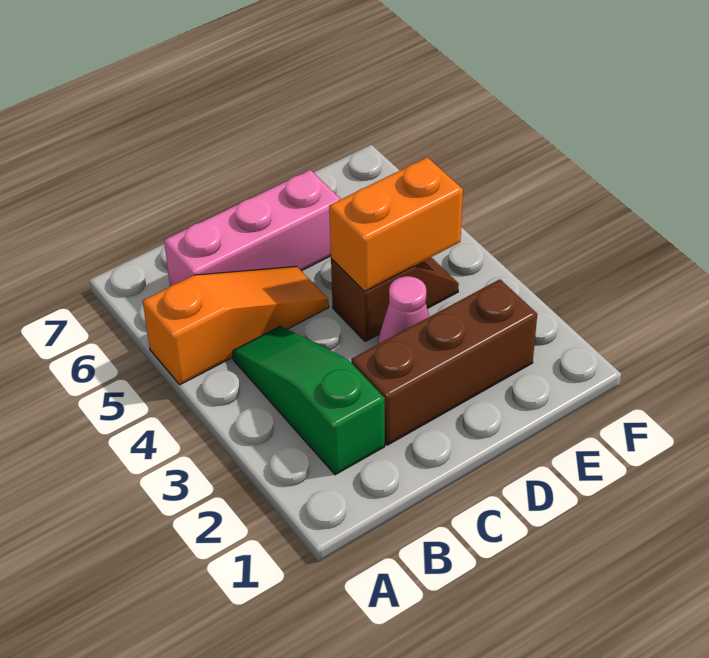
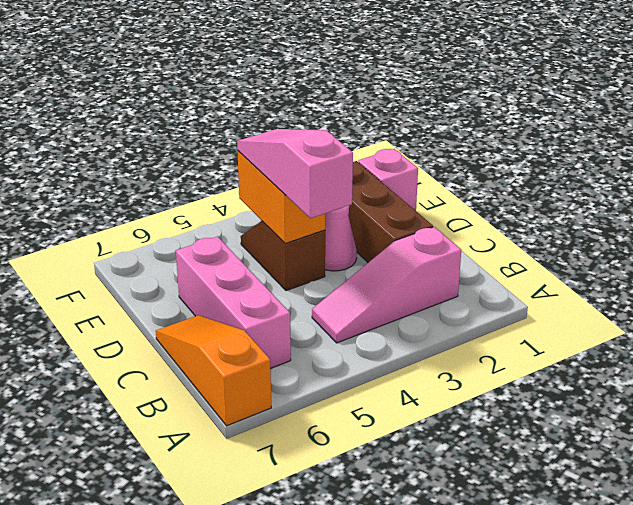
orange 1x3 slope [143,266,329,385] -> orange 1x3 slope moved to [156,315,271,426]
green 1x3 slope [232,326,385,475] -> pink 1x3 slope [312,227,461,343]
none -> pink 1x3 slope [237,129,353,218]
none -> pink 1x1 brick [358,149,418,211]

